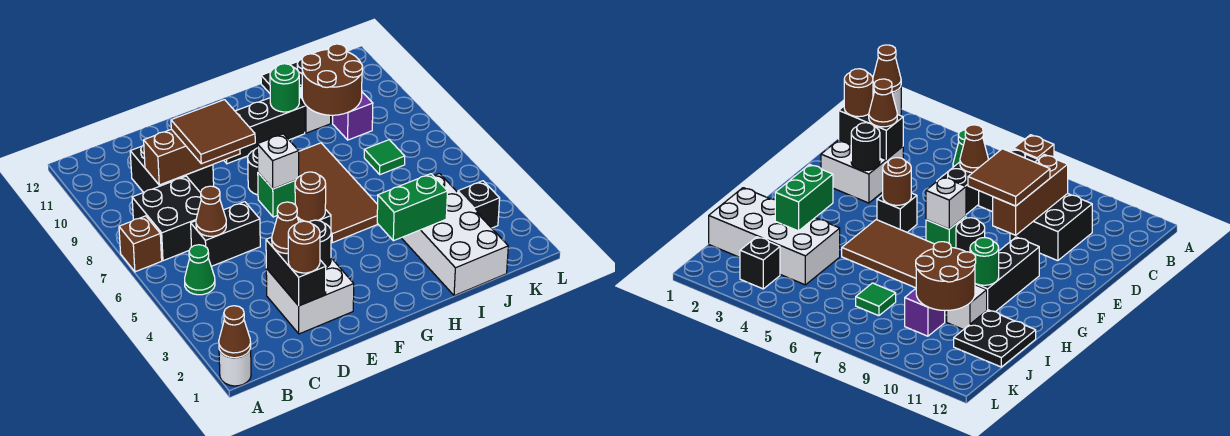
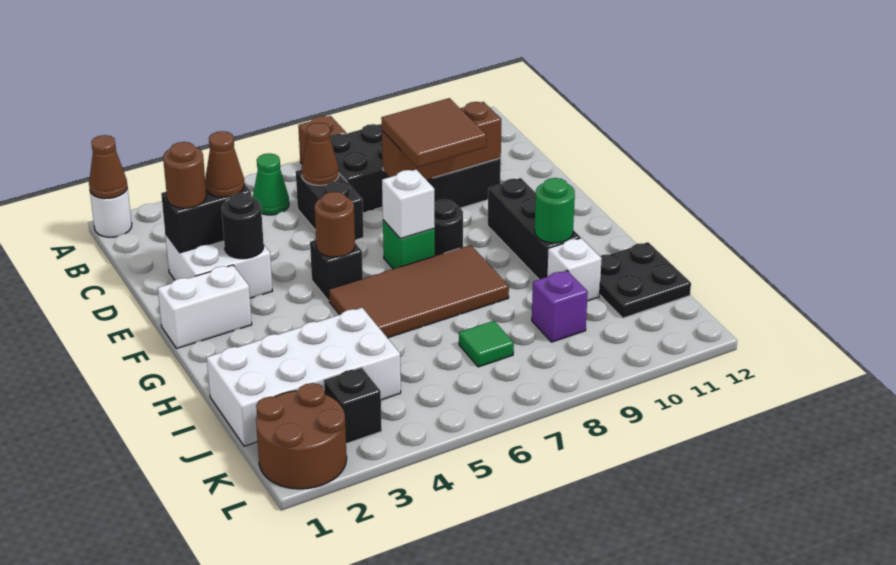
brown 1x3 brick [144,129,240,185] -> brown 1x3 brick turned to [382,102,501,180]
none -> white 1x2 brick [158,265,252,348]
green 1x2 brick [377,174,448,241] -> none
brown 2x2 round brick [302,44,363,115] -> brown 2x2 round brick moved to [256,383,347,489]

